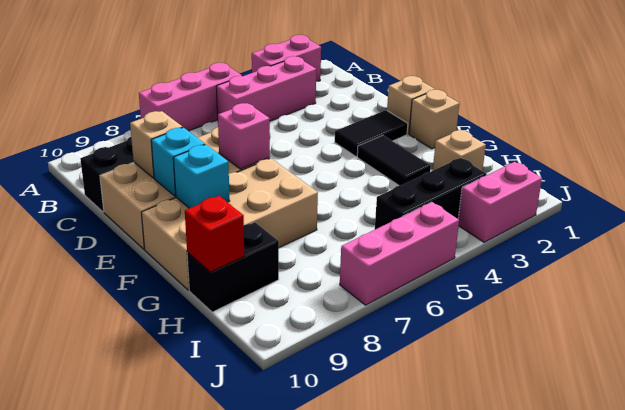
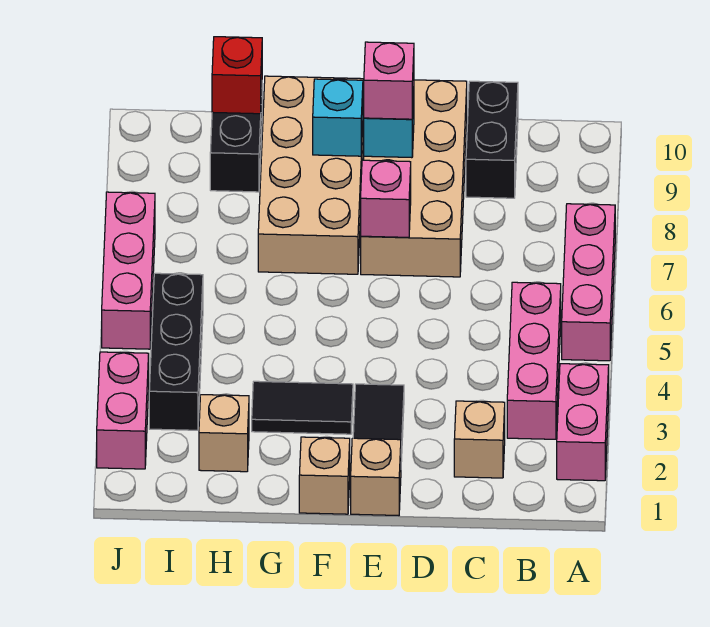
tan 1x1 brick [130,111,183,178] -> tan 1x1 brick moved to [454,401,505,478]
none -> pink 1x1 brick [364,42,414,119]

